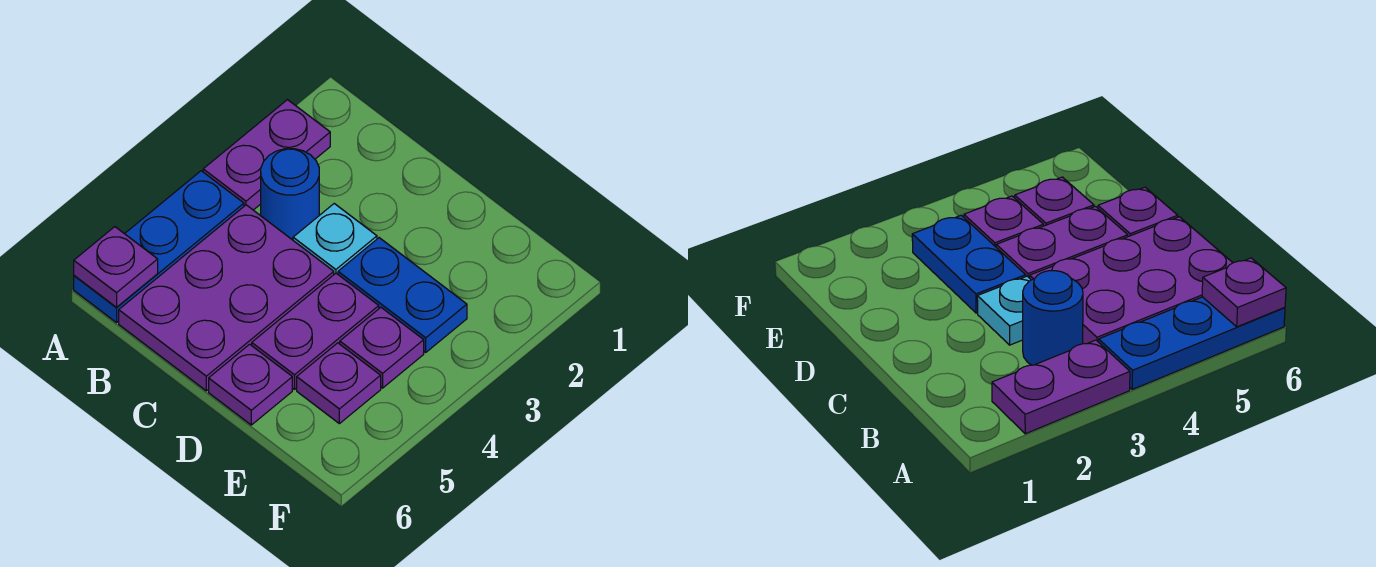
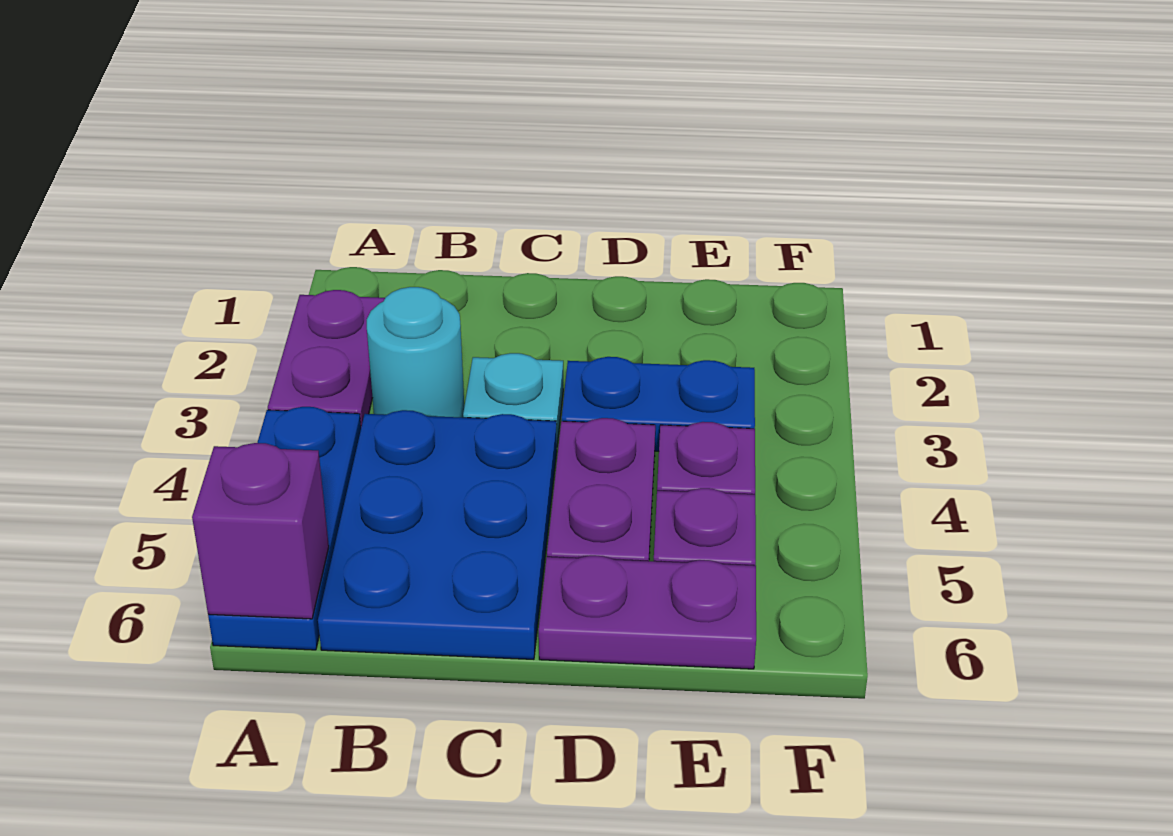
purple 1x1 plate [74,227,158,308] -> purple 1x1 brick [192,443,329,619]
blue 1x1 round brick [261,149,319,240] -> cyan 1x1 round brick [367,287,464,418]
purple 2x3 plate [119,205,334,391] -> blue 2x3 plate [318,410,557,659]
purple 1x1 plate [209,344,292,425] -> purple 1x2 plate [539,555,756,669]

